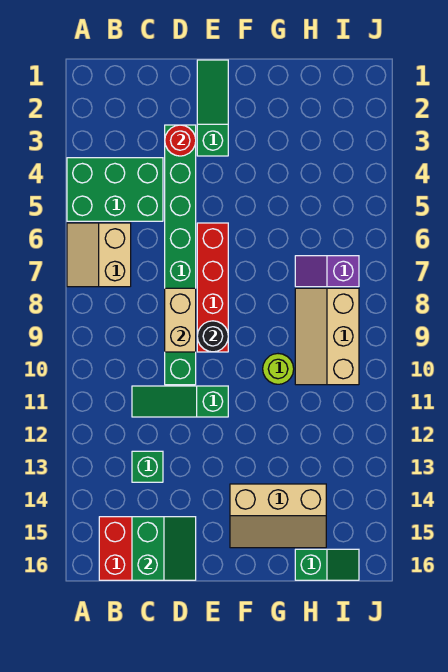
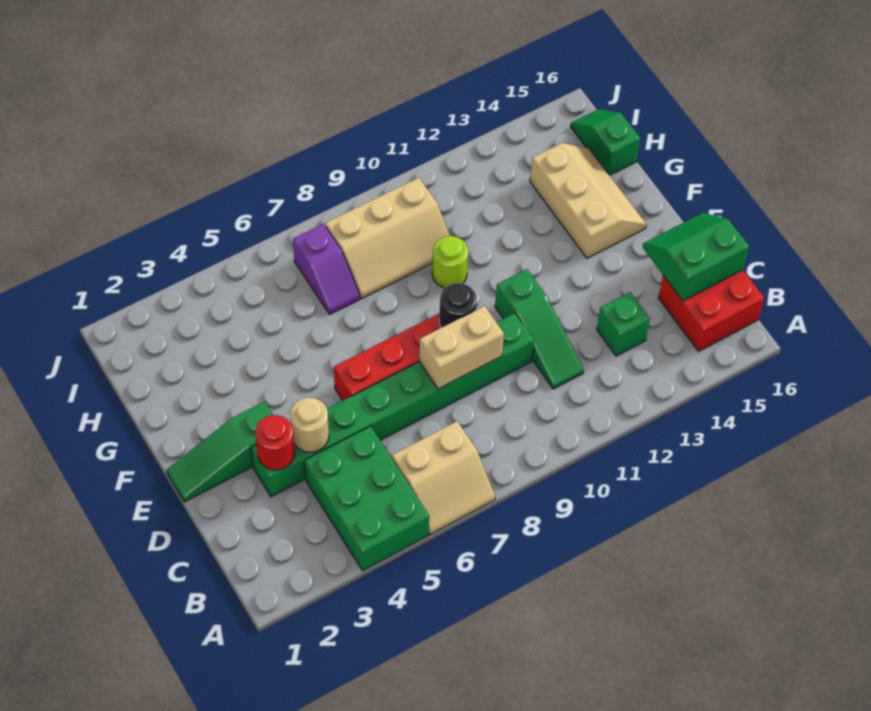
none -> tan 1x1 round brick [290,398,329,452]

